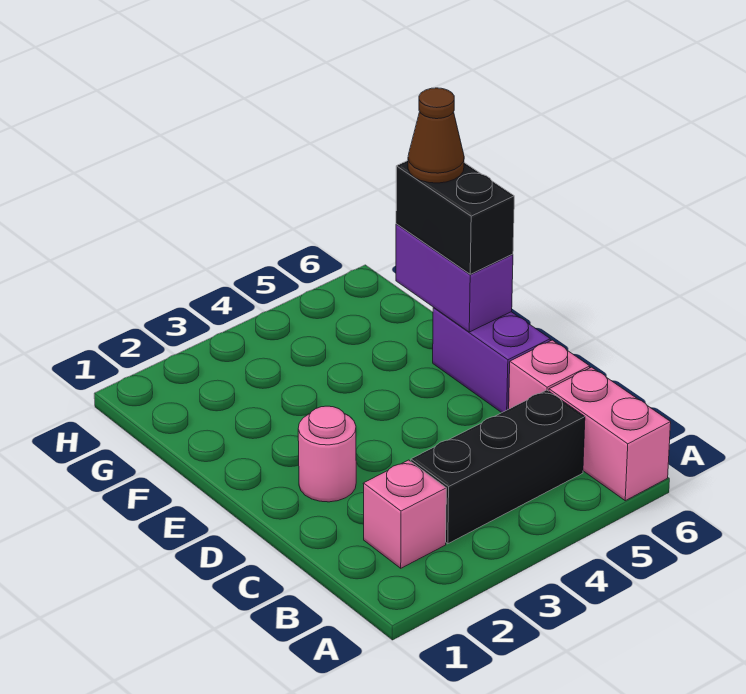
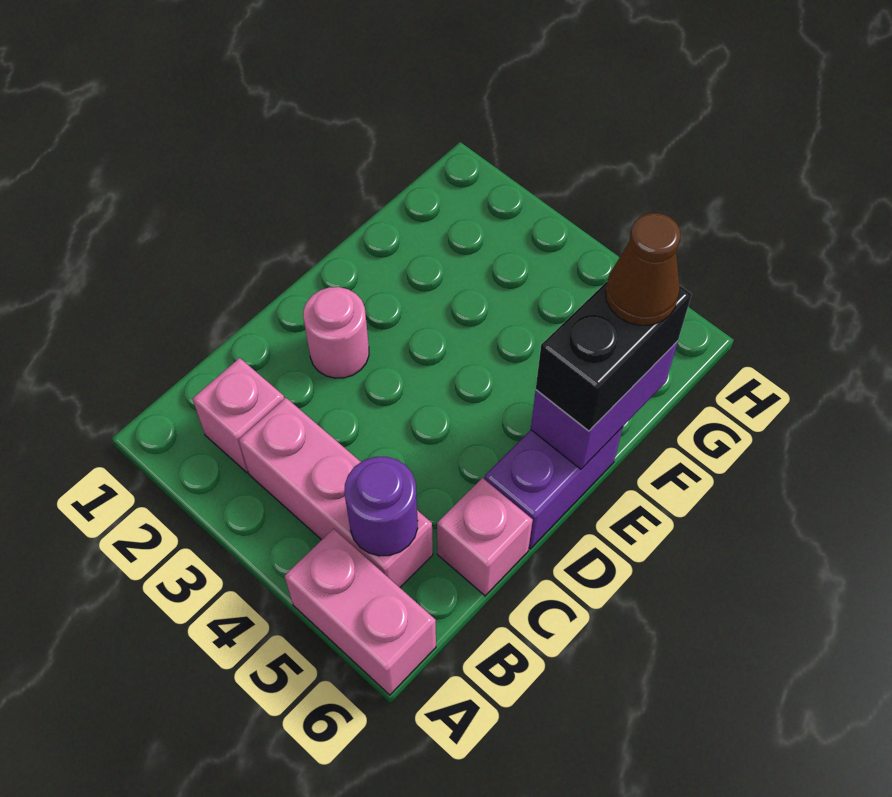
pink 1x2 brick [549,367,671,501] -> pink 1x2 brick turned to [285,529,436,695]
black 1x3 brick [411,390,585,544] -> pink 1x3 brick [239,398,433,587]
none -> purple 1x1 round brick [345,457,418,556]

